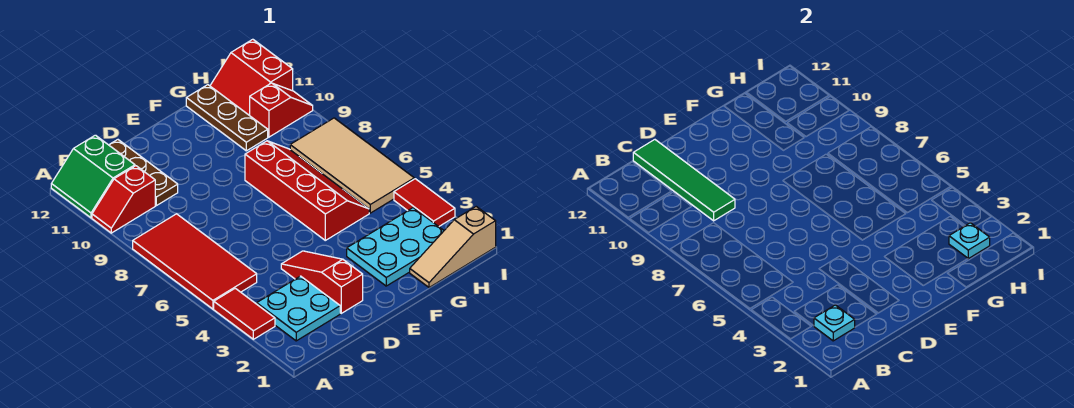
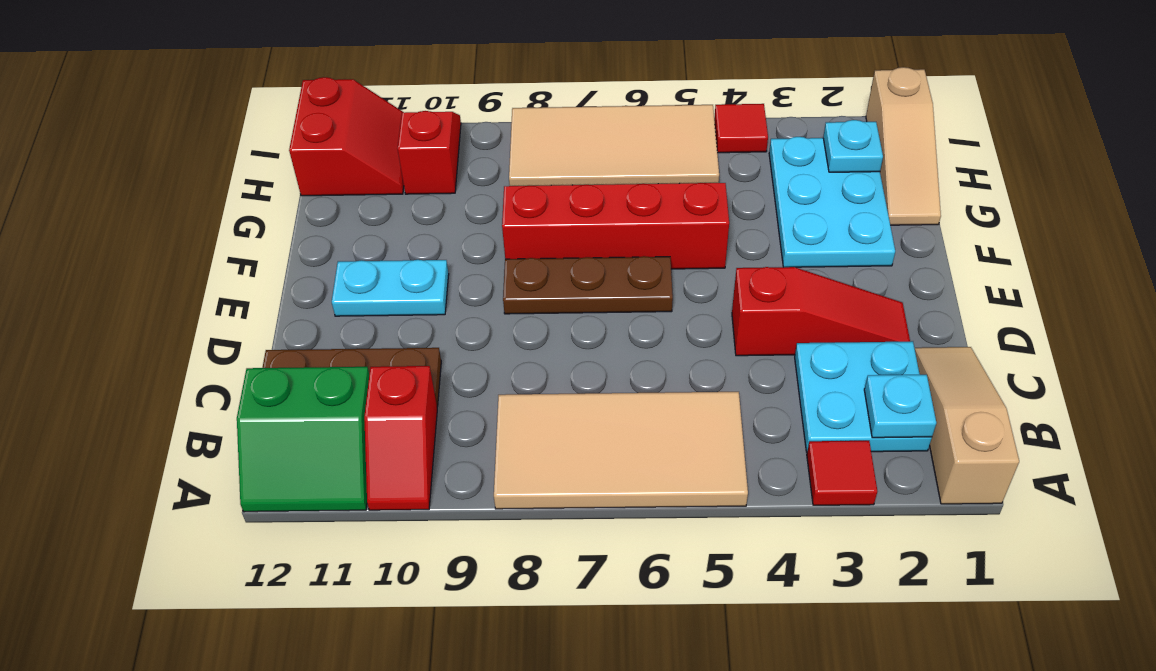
none -> tan 1x3 slope [915,347,1019,504]
red 1x2 tile [214,288,275,339] -> red 1x1 tile [807,441,877,505]
red 2x4 tile [133,214,257,309] -> tan 2x4 tile [494,392,748,509]
green 1x4 tile [633,140,735,221] -> none
red 1x3 slope [281,251,363,313] -> red 1x3 slope turned to [732,267,910,356]
none -> cyan 1x2 plate [332,260,449,316]
brown 1x3 plate [186,85,268,151] -> brown 1x3 plate moved to [503,256,673,314]
red 2x2 slope [210,39,293,116] -> red 2x2 slope turned to [289,77,404,196]
red 1x2 tile [394,179,455,227] -> red 1x1 tile [714,104,768,153]

